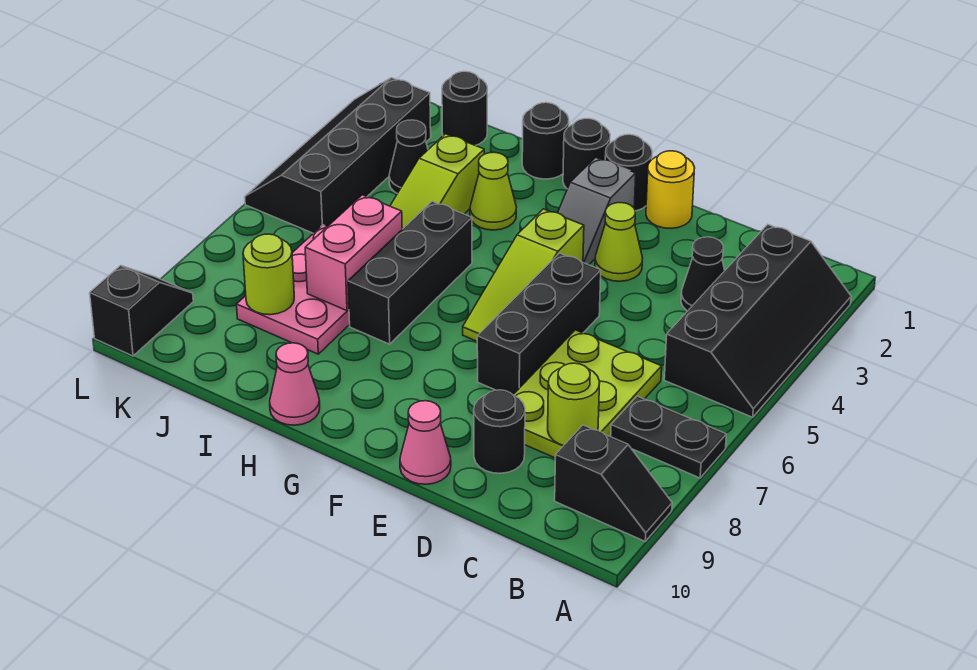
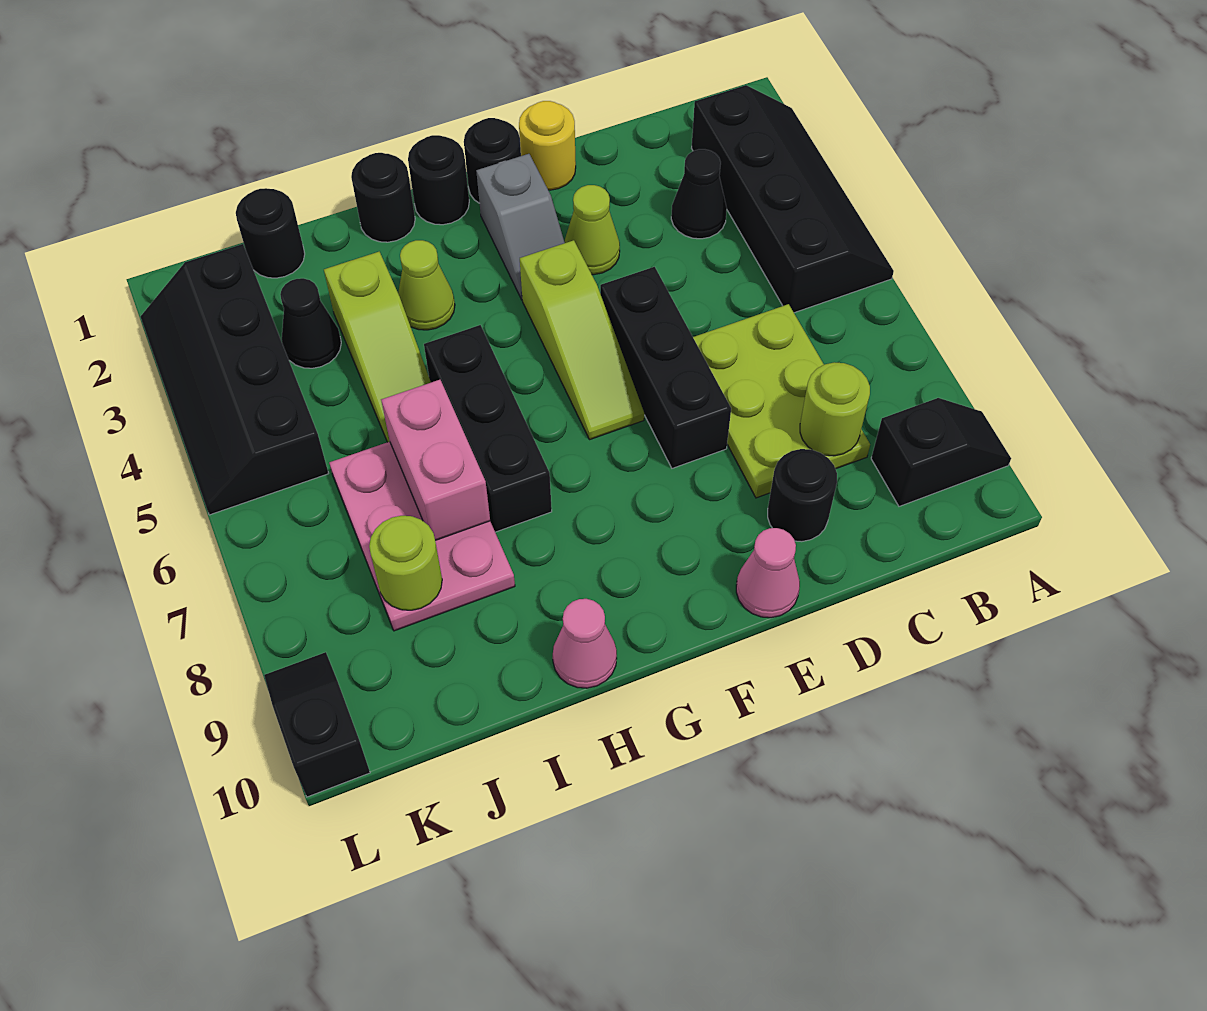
black 1x2 plate [611,396,726,478] -> none

